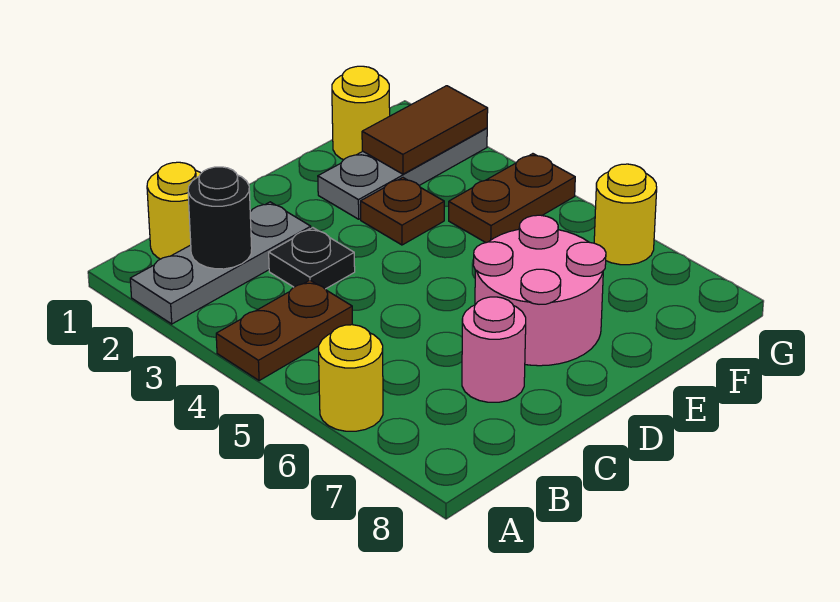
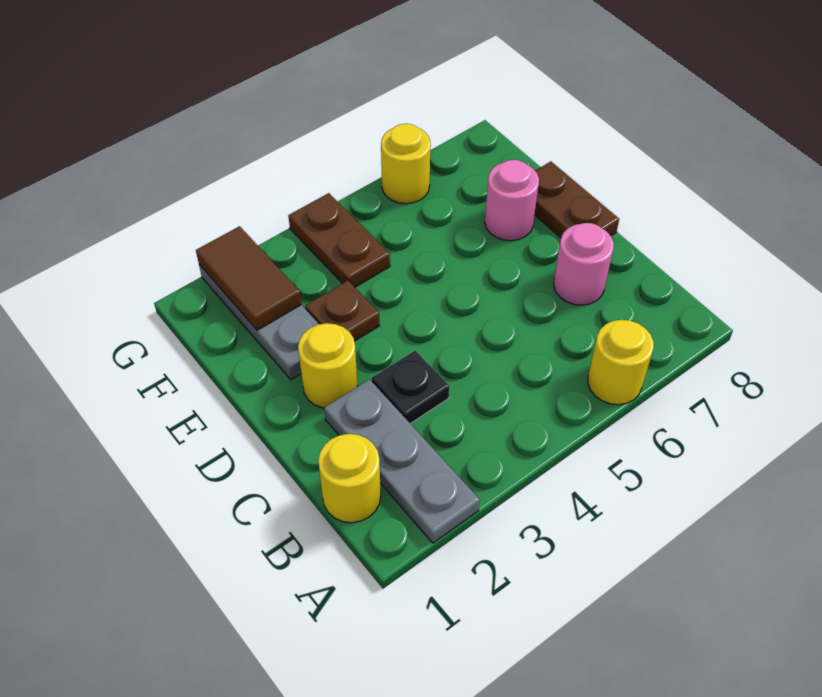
brown 1x2 plate [216,280,353,381] -> brown 1x2 plate moved to [535,162,619,238]
black 1x1 round brick [188,167,252,269] -> none
pink 2x2 round brick [473,215,606,366] -> pink 1x1 round brick [485,160,539,241]
yellow 1x1 round brick [332,66,390,160] -> yellow 1x1 round brick moved to [298,323,357,408]

